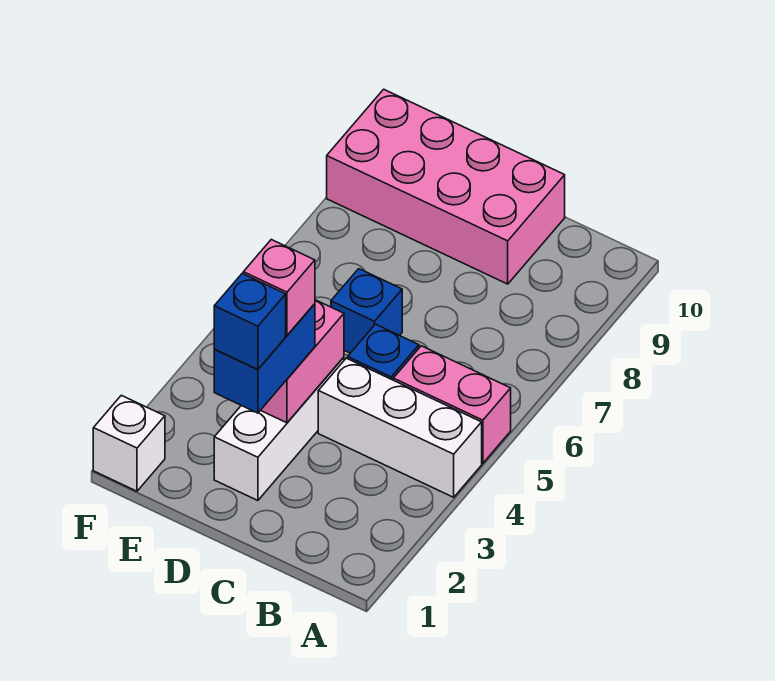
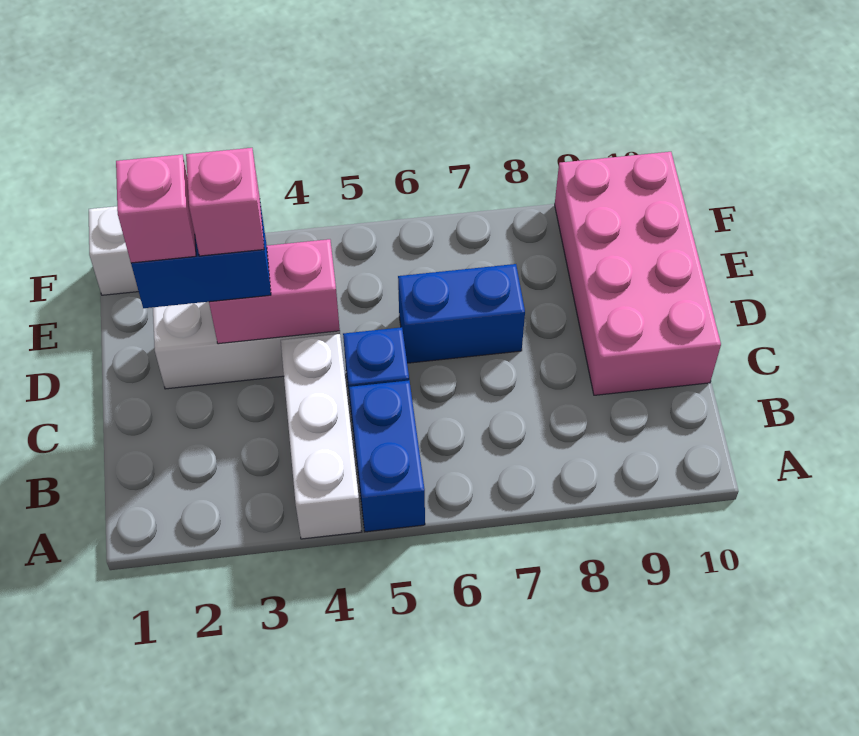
pink 1x2 brick [393,346,511,463] -> blue 1x2 brick [349,380,425,532]
blue 1x1 brick [214,274,286,369] -> pink 1x1 brick [116,155,196,263]
blue 1x1 brick [331,269,402,353] -> blue 1x2 brick [398,264,525,363]

